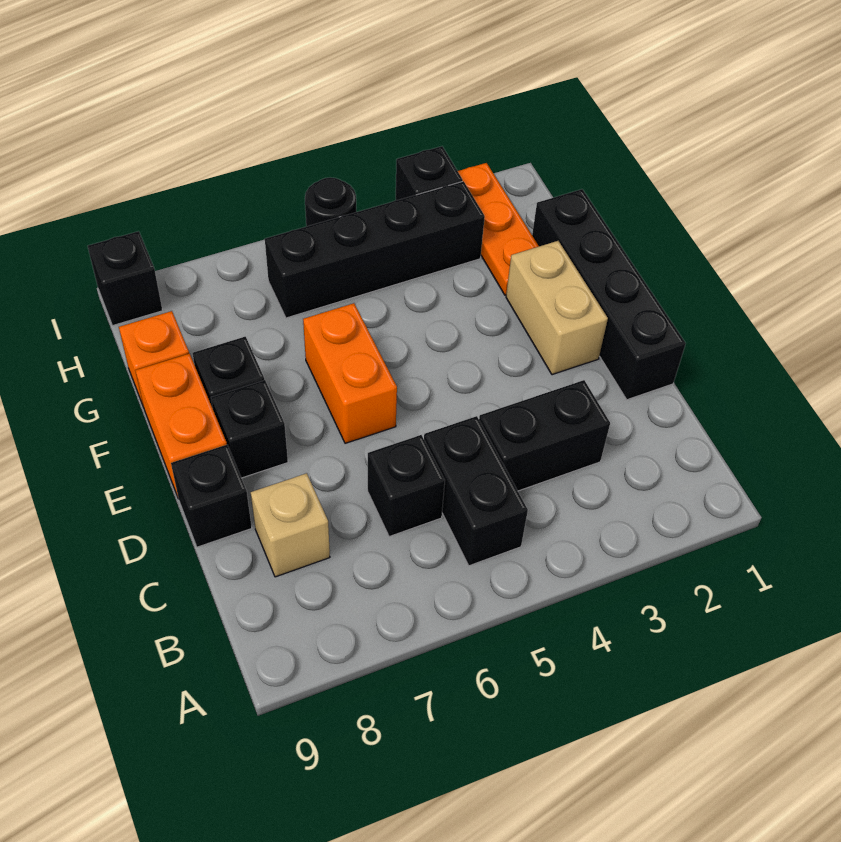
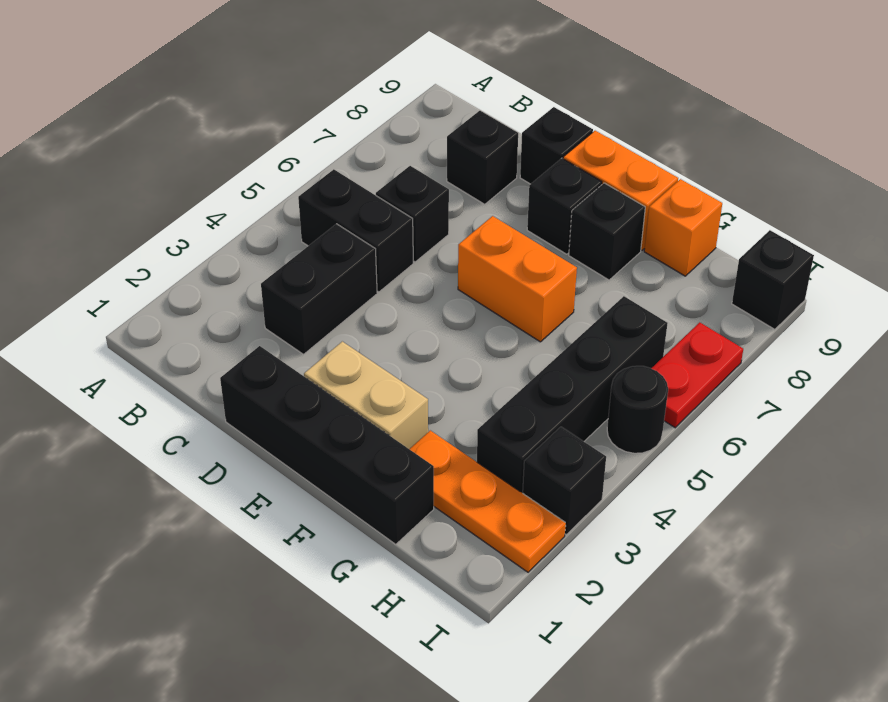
tan 1x1 brick [251,473,330,577] -> black 1x1 brick [447,111,518,204]
none -> red 1x2 plate [651,322,743,428]

